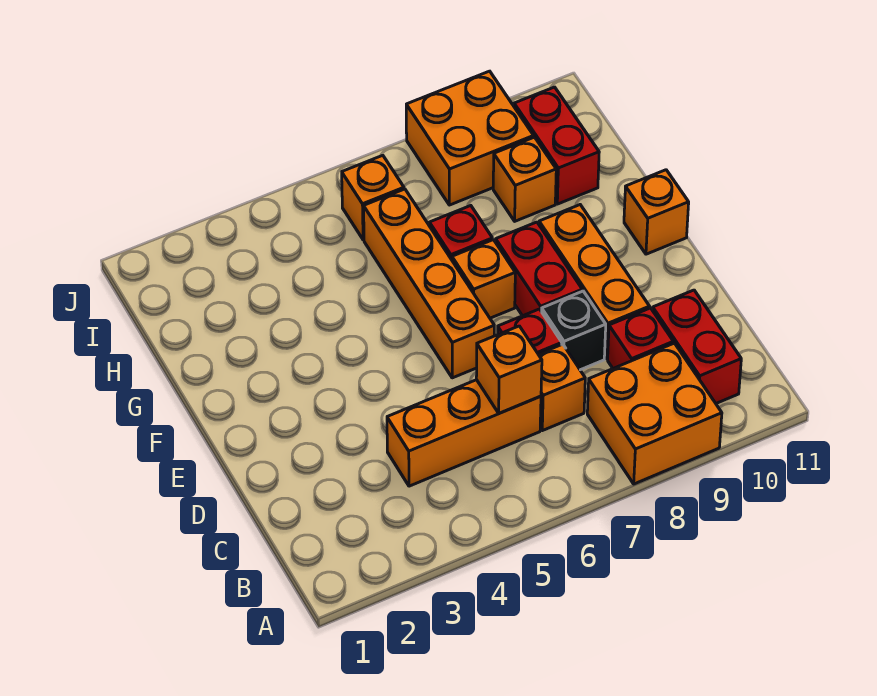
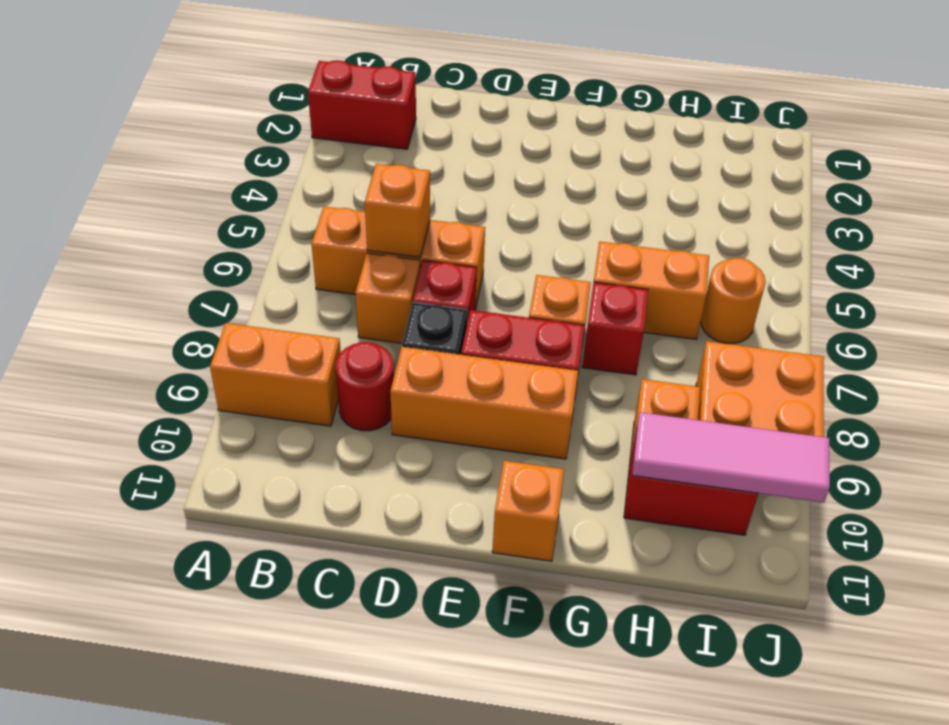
orange 2x2 brick [587,343,722,484] -> orange 1x2 brick [210,323,341,426]
red 1x2 brick [653,290,741,403] -> red 1x2 brick moved to [308,60,416,149]
orange 1x3 brick [387,380,541,486] -> orange 1x3 brick turned to [312,207,485,310]
red 1x1 brick [608,308,673,368] -> red 1x1 round brick [336,342,394,431]
orange 1x4 brick [364,189,494,378] -> orange 1x2 brick [594,242,709,339]
none -> pink 1x3 tile [632,412,830,502]
orange 1x1 brick [342,155,404,240] -> orange 1x1 round brick [701,258,766,344]

